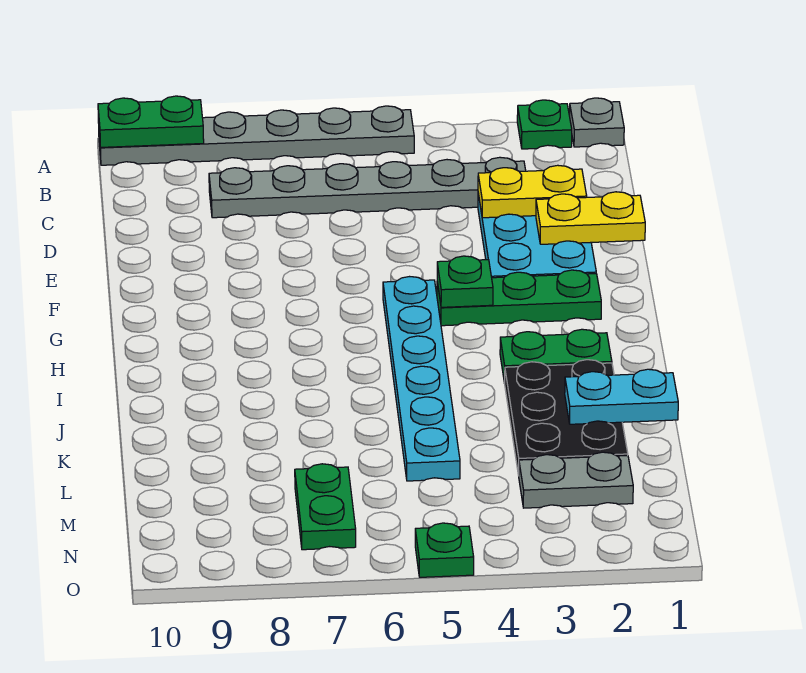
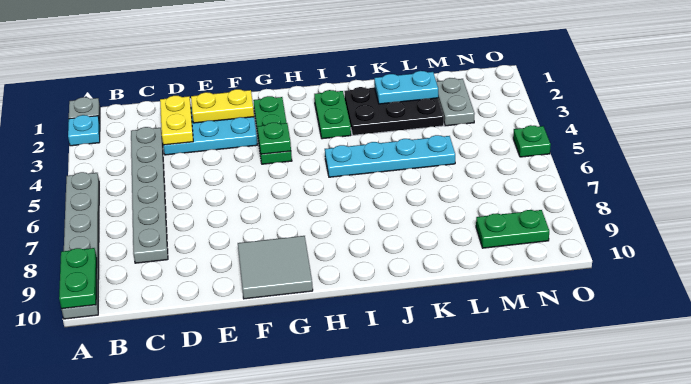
green 1x1 plate [517,100,572,149] -> cyan 1x1 plate [68,115,100,146]
yellow 1x2 plate [536,192,645,244] -> yellow 1x2 plate turned to [191,89,254,123]
none -> grey 2x2 tile [238,236,313,299]
cyan 1x6 plate [383,277,460,481] -> cyan 1x4 plate [325,135,455,177]
cyan 1x2 plate [565,369,678,424] -> cyan 1x2 plate turned to [374,71,438,104]
green 1x2 plate [295,464,356,550] -> green 1x2 plate moved to [476,210,549,248]

